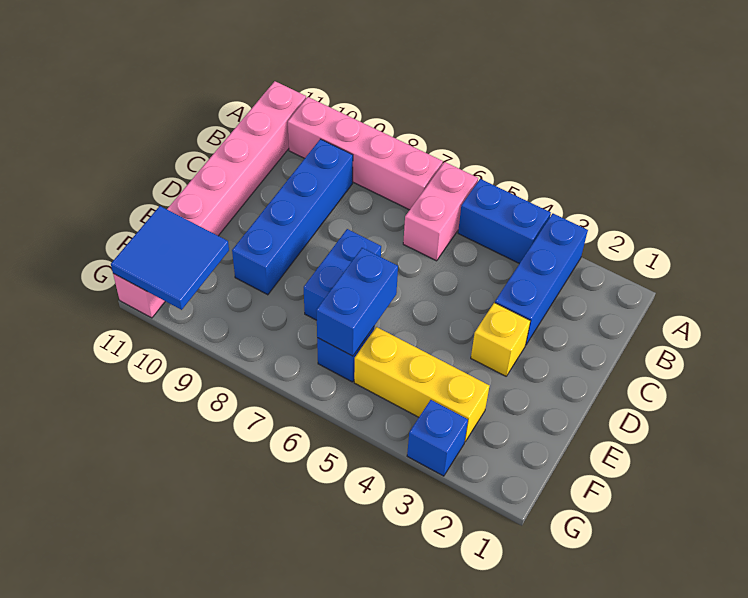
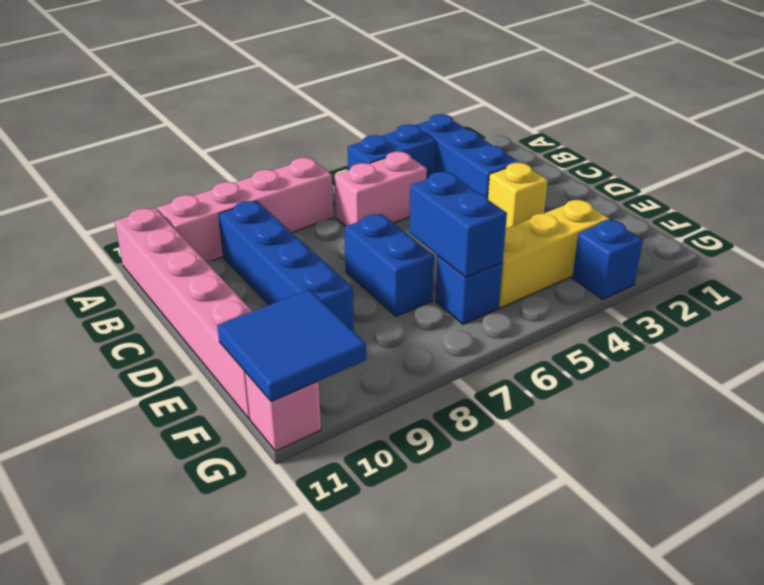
pink 1x2 brick [403,162,478,261] -> pink 1x2 brick turned to [335,152,427,226]

